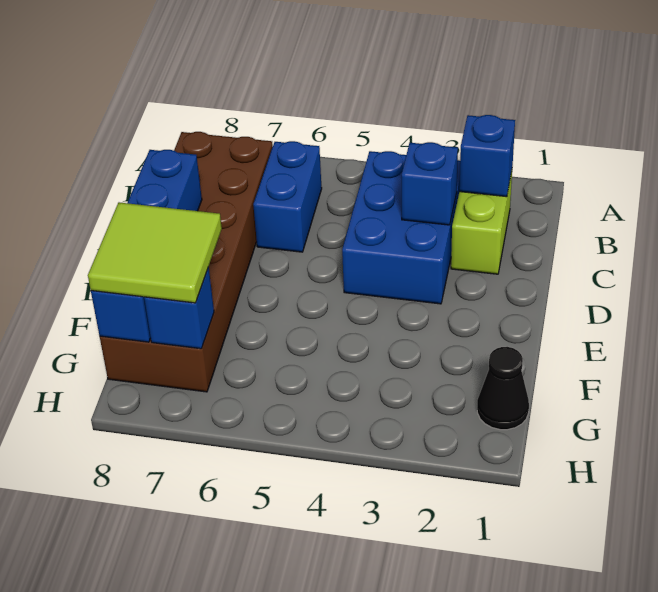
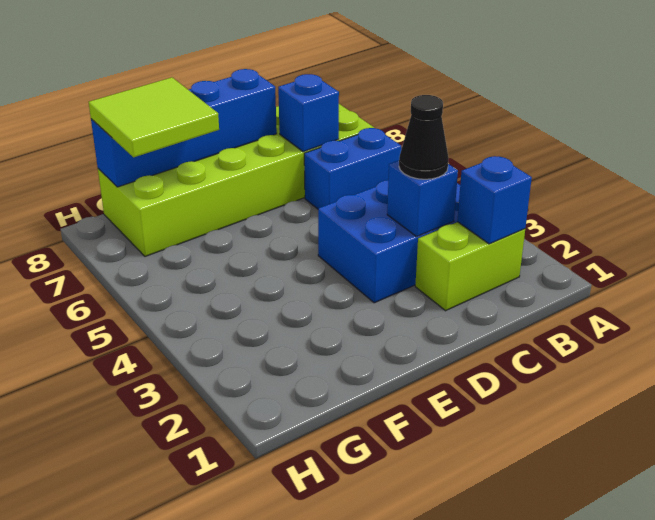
brown 2x6 brick [100,132,273,392] -> lime 2x6 brick [98,104,374,256]
black 1x1 cone [477,347,529,430] -> black 1x1 cone moved to [399,95,448,179]
blue 1x1 brick [144,267,214,349] -> blue 1x1 brick moved to [278,74,339,152]

